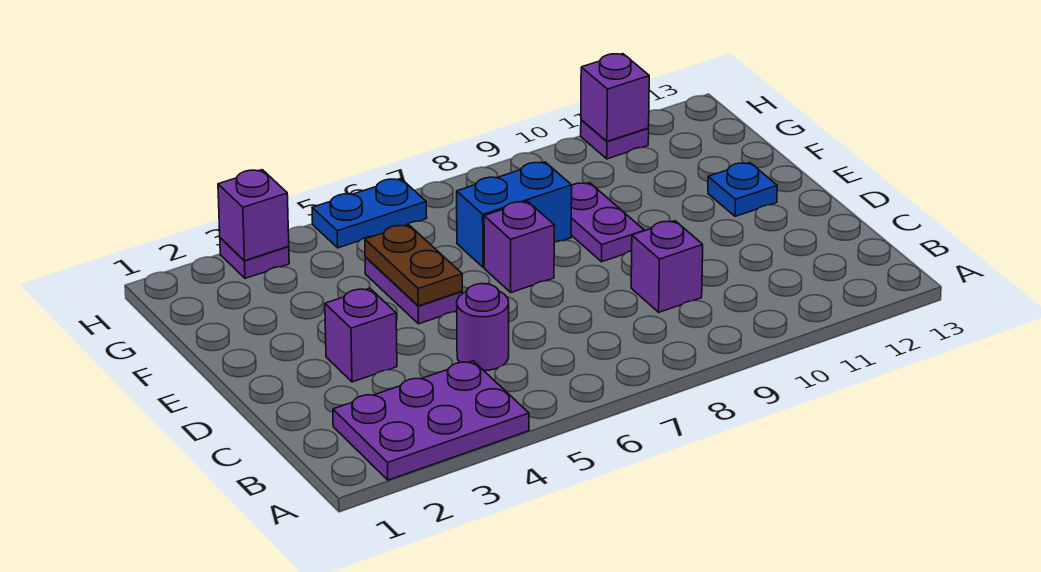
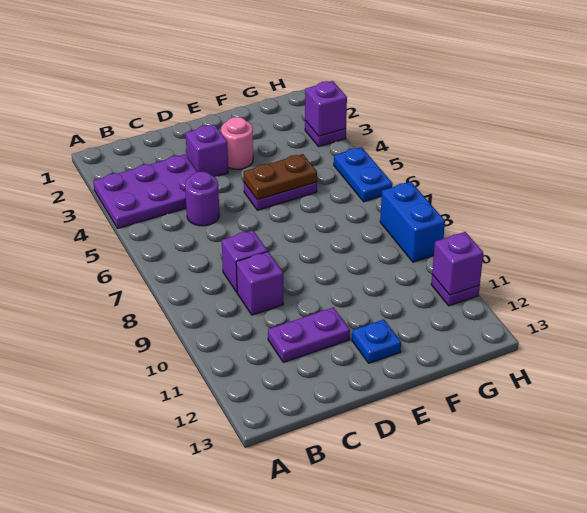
purple 2x3 plate [333,361,529,480] -> purple 2x3 plate turned to [93,155,197,228]
none -> pink 1x1 round brick [221,117,253,169]
purple 1x1 brick [484,201,554,292] -> purple 1x1 brick moved to [222,230,268,292]
purple 1x2 plate [571,183,644,262] -> purple 1x2 plate moved to [268,307,350,362]
blue 1x2 brick [457,162,572,267] -> blue 1x2 brick moved to [380,182,445,262]

